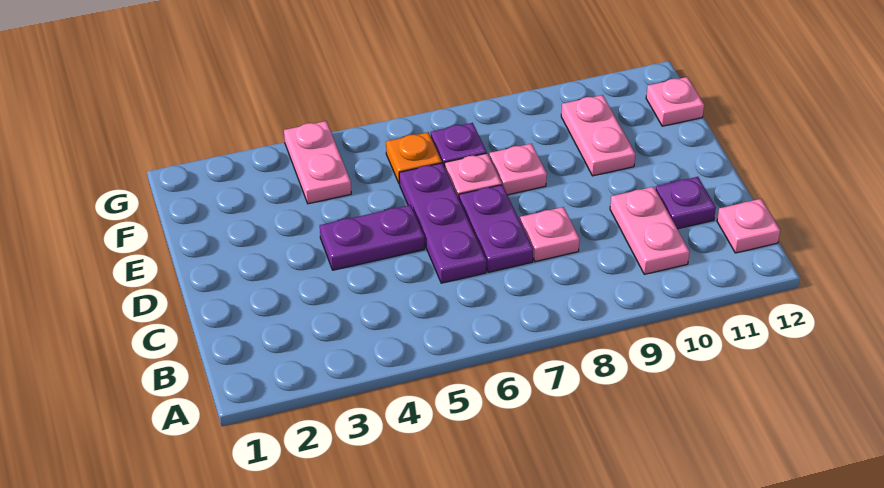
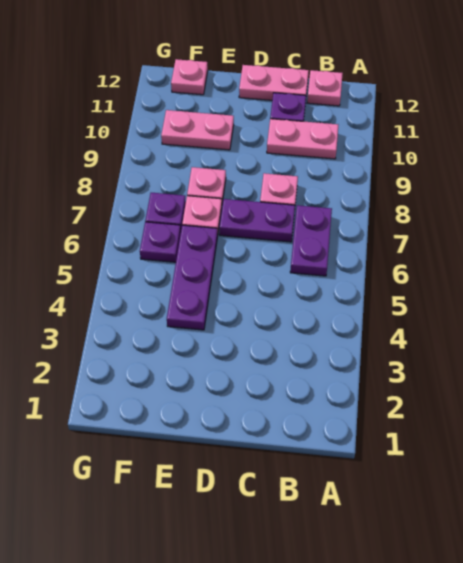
purple 1x3 plate [399,163,486,283] -> purple 1x3 plate turned to [167,225,218,330]
purple 1x2 plate [320,205,424,270] -> purple 1x2 plate moved to [290,205,332,276]
pink 1x2 plate [284,121,351,204] -> pink 1x2 plate moved to [239,65,309,100]
orange 1x1 plate [386,132,442,184] -> purple 1x1 plate [140,222,181,262]

